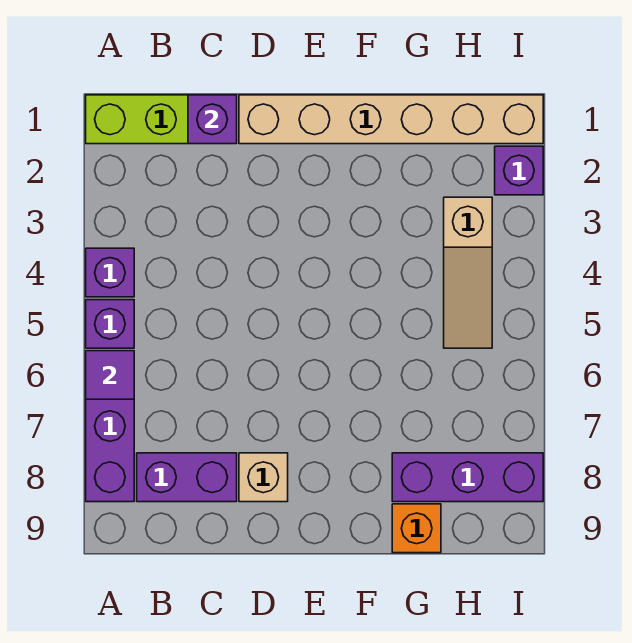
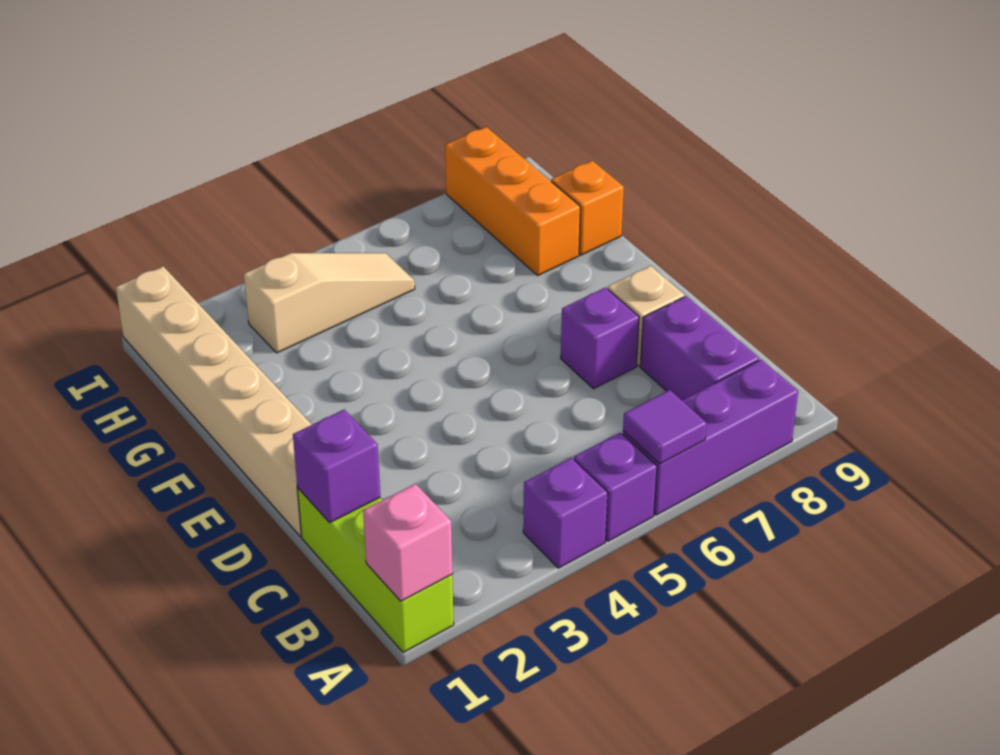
none -> pink 1x1 brick [363,484,452,601]
purple 1x3 brick [392,453,543,502] -> orange 1x3 brick [445,127,580,275]
purple 1x1 brick [495,146,543,195] -> purple 1x1 brick moved to [561,287,639,389]

